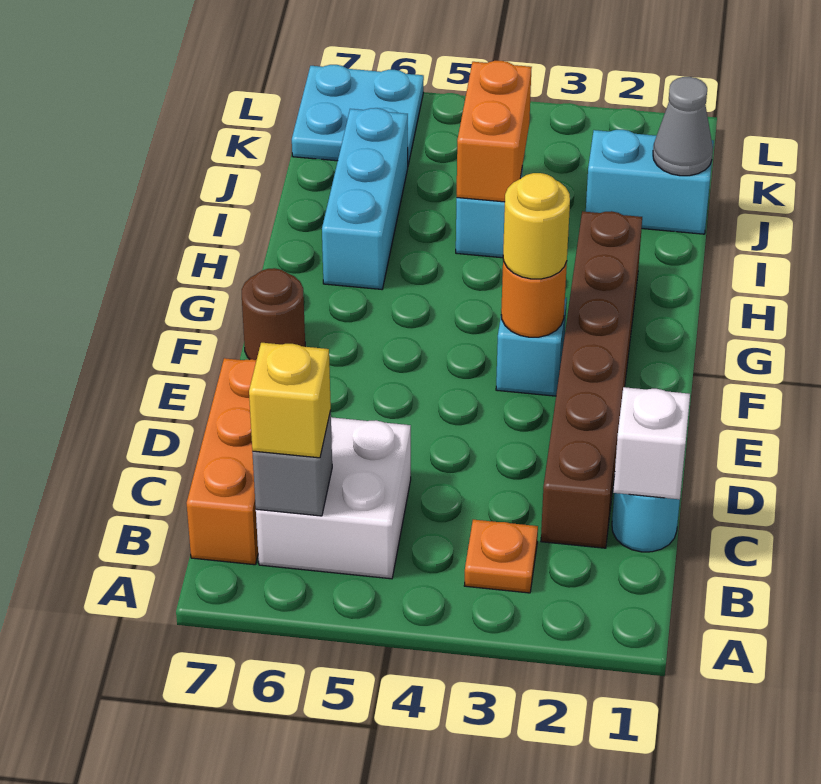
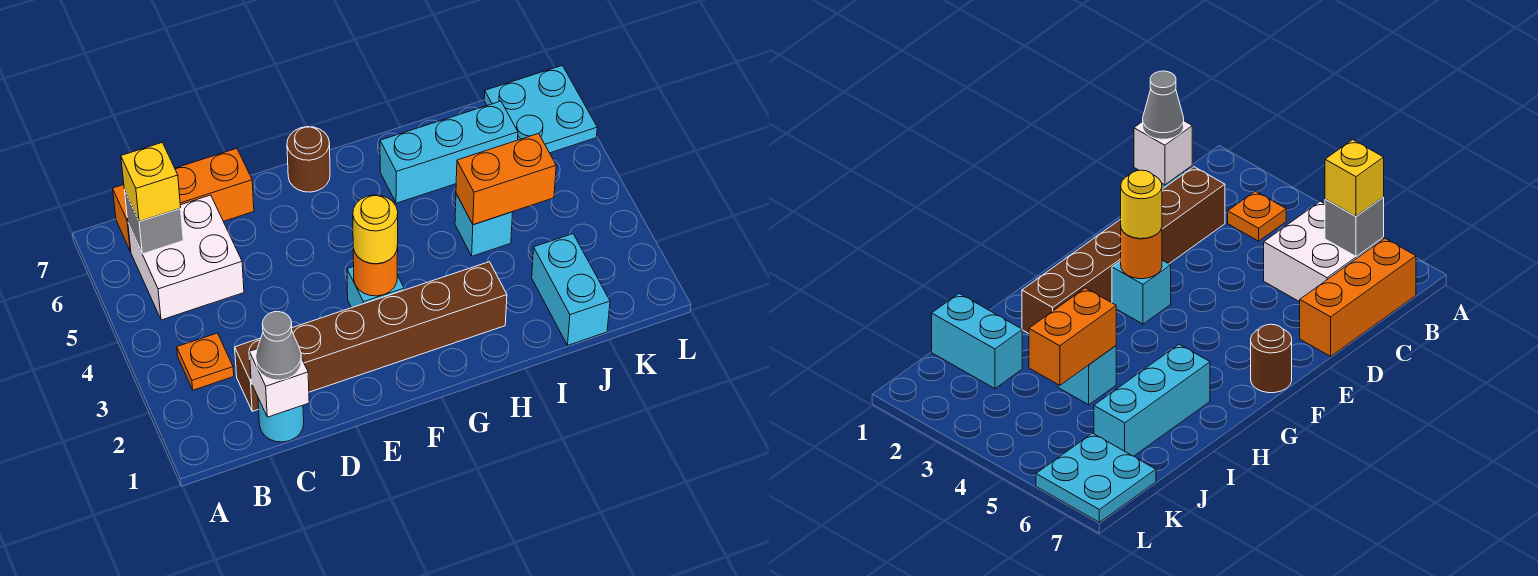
grey 1x1 cone [653,77,713,176] -> grey 1x1 cone moved to [256,312,301,380]

